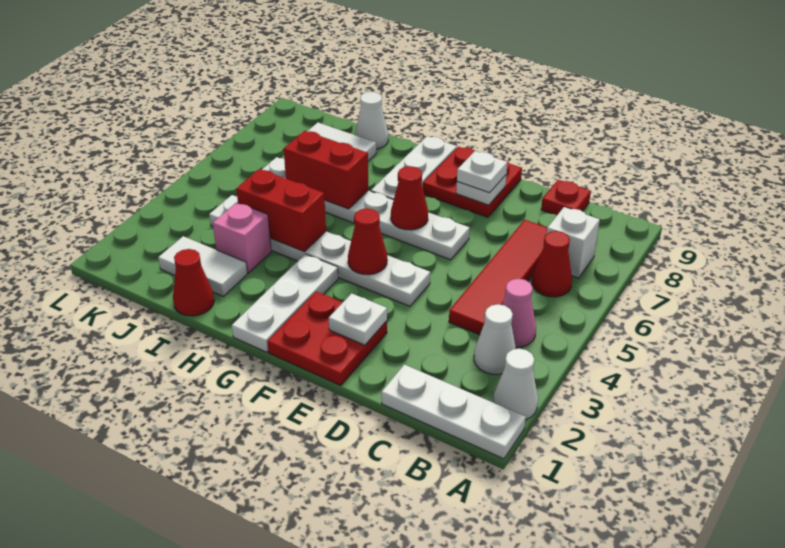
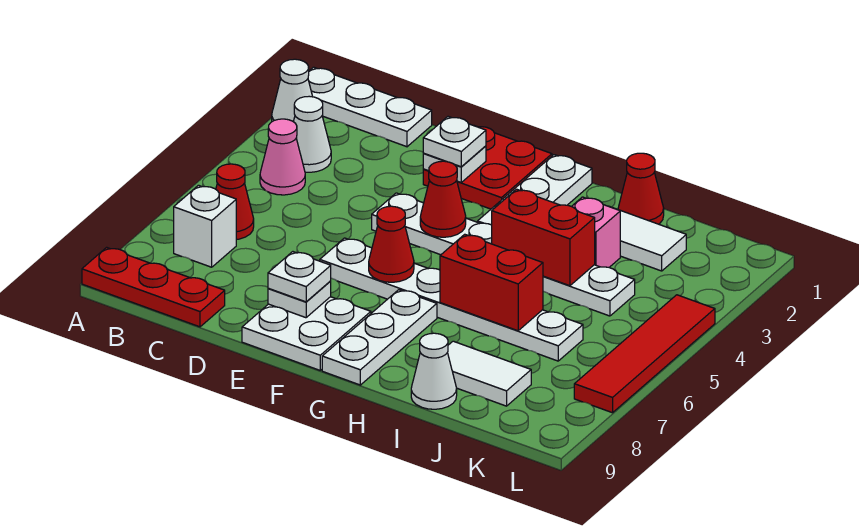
red 1x4 tile [449,220,547,335] -> red 1x4 tile moved to [574,295,715,413]
red 1x1 plate [541,180,591,215] -> red 1x3 plate [82,247,225,327]
none -> white 1x1 plate [423,117,486,167]
red 2x2 plate [423,147,522,217] -> white 2x2 plate [242,297,371,370]

